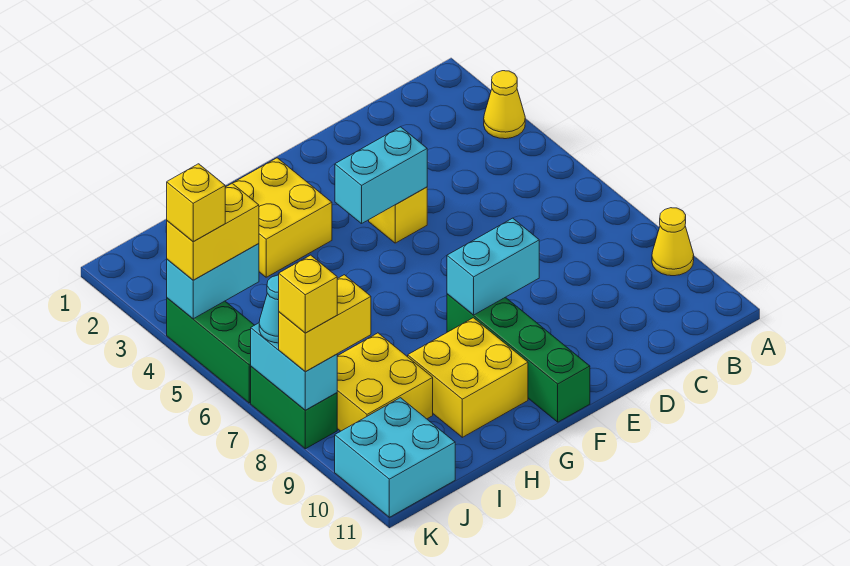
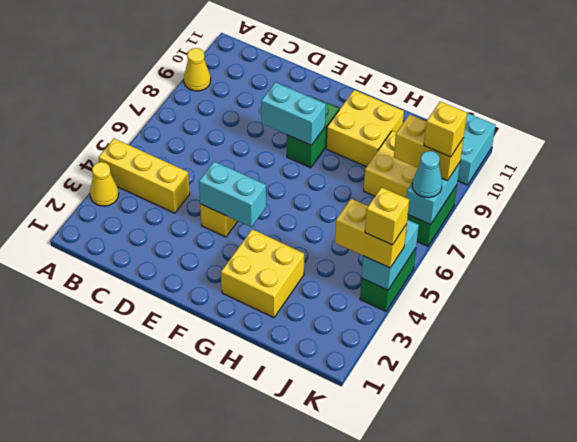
none -> yellow 1x3 brick [98,138,190,213]
green 1x4 brick [447,294,590,422] -> green 1x2 brick [287,98,339,168]
cyan 1x2 brick [167,244,259,319] -> cyan 1x2 brick turned to [362,220,419,290]
green 1x3 brick [167,298,254,403] -> green 1x2 brick [360,248,416,311]

